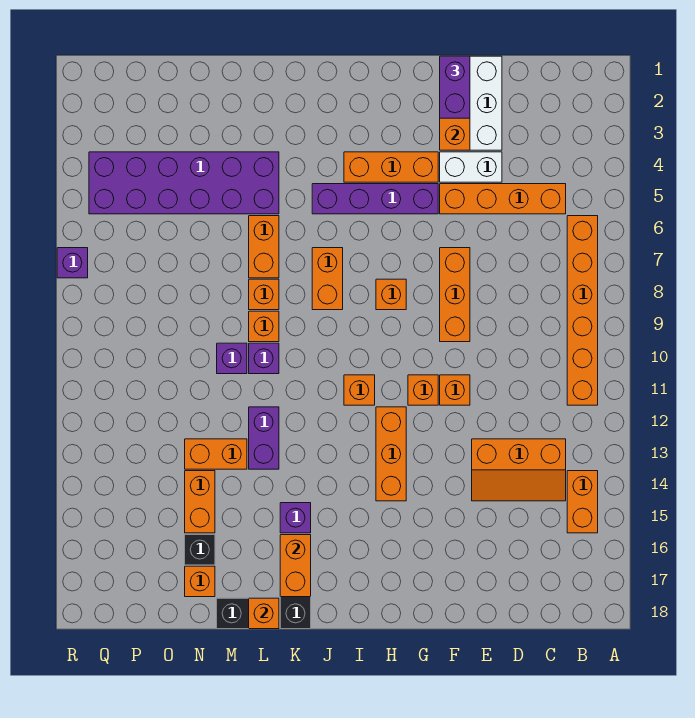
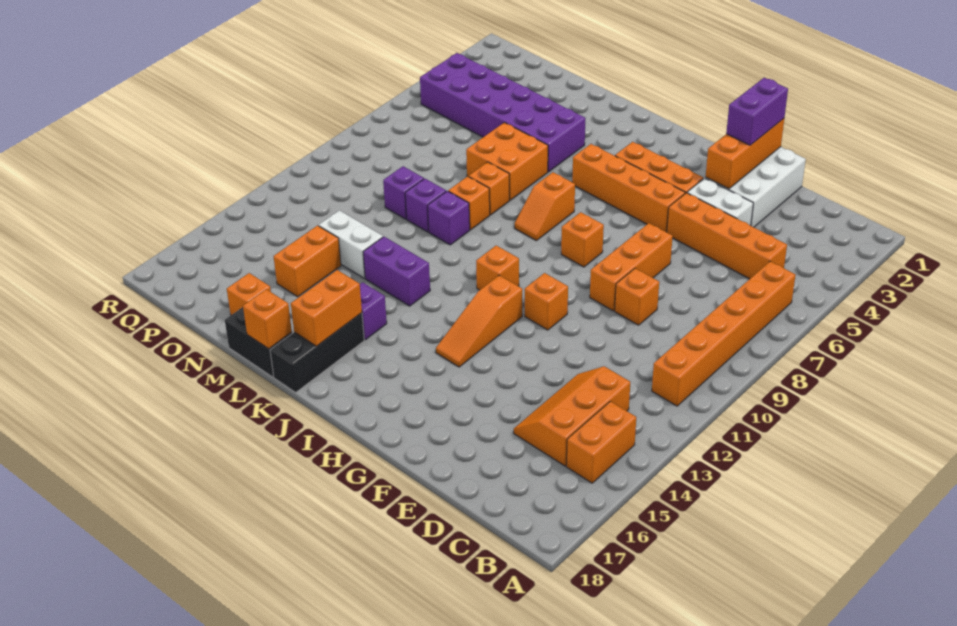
orange 2x3 slope [472,439,566,501] -> orange 2x3 slope turned to [514,366,630,466]
orange 1x1 brick [440,375,470,405] -> orange 1x1 brick moved to [615,268,659,325]
purple 1x4 brick [312,184,438,214] -> orange 1x4 brick [572,144,685,232]
orange 1x3 brick [376,407,406,501] -> orange 1x3 slope [436,275,522,367]
orange 1x2 brick [312,248,343,310] -> orange 1x2 slope [515,172,575,241]
orange 1x2 brick [249,216,279,278] -> orange 2x2 brick [466,123,548,200]
purple 1x2 brick [249,407,279,469] -> purple 1x2 brick turned to [363,237,430,306]
orange 1x2 brick [185,439,247,469] -> white 1x2 brick [319,210,383,278]
black 1x1 brick [185,535,215,565] -> none
purple 1x1 brick [57,248,88,278] -> purple 1x1 brick moved to [383,166,424,219]

